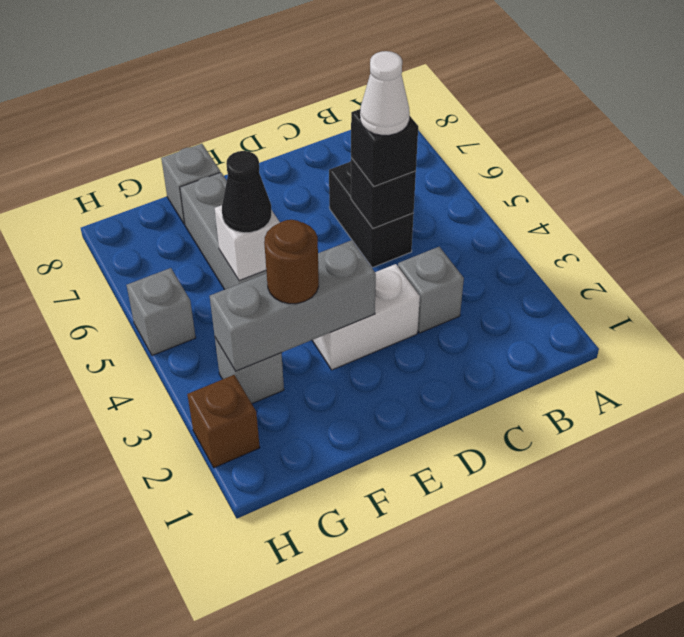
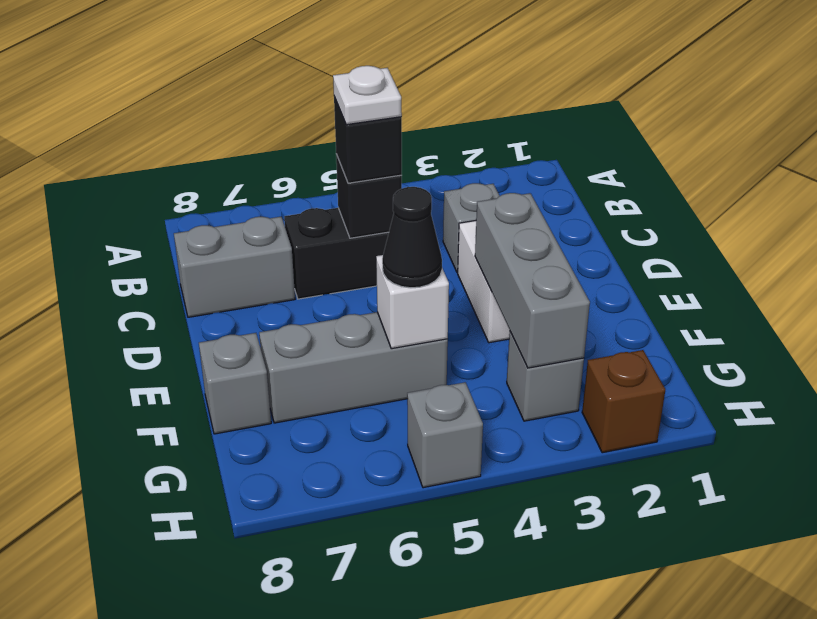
white 1x1 cone [360,51,410,135] -> white 1x1 plate [333,66,402,125]
none -> grey 1x2 brick [174,217,295,317]
brown 1x1 round brick [264,220,319,304] -> none

